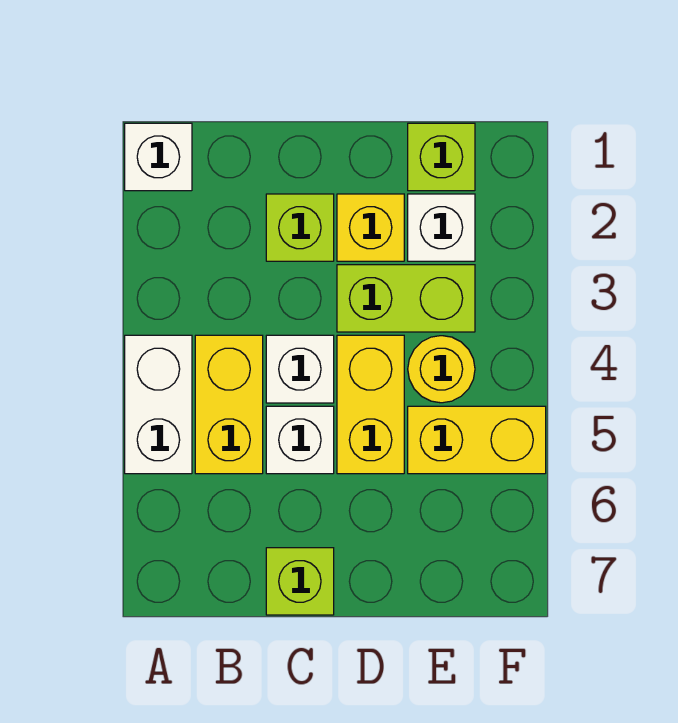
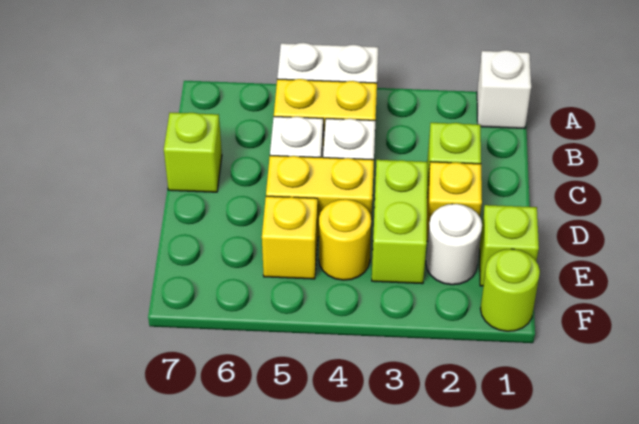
white 1x1 brick [408,194,475,261] -> white 1x1 round brick [426,204,482,285]
yellow 1x2 brick [408,406,546,474] -> yellow 1x1 brick [262,196,318,279]
none -> lime 1x1 round brick [480,249,540,331]

